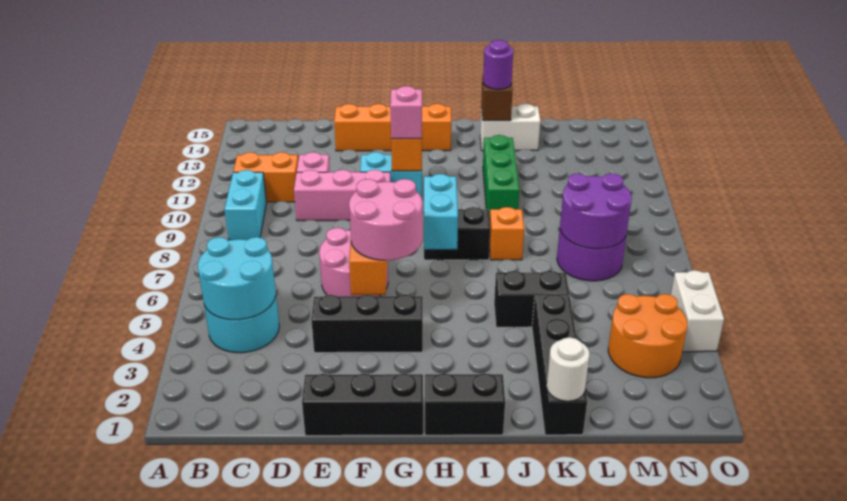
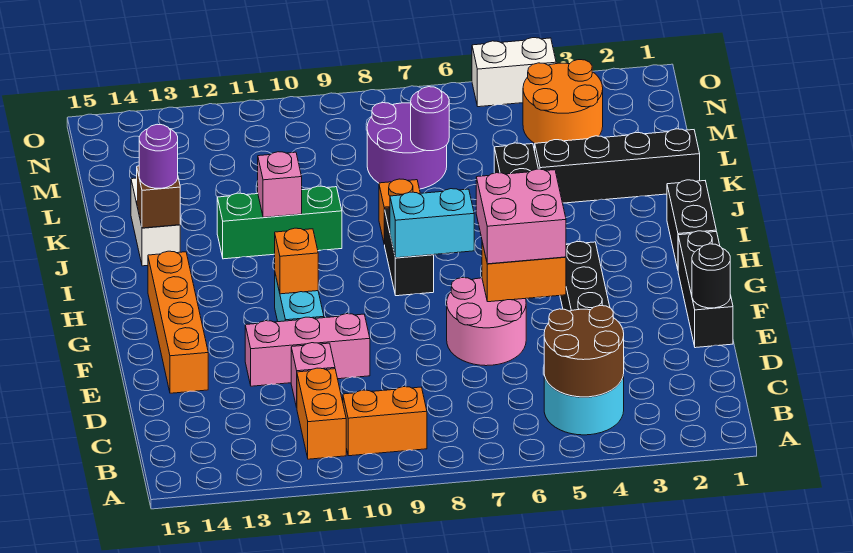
cyan 2x2 round brick [198,237,276,320] -> brown 2x2 round brick [544,306,624,397]
cyan 1x2 brick [224,170,267,240] -> orange 1x2 brick [343,387,427,456]
pink 1x3 brick [294,170,390,221] -> pink 1x3 brick turned to [245,314,370,386]
none -> black 1x1 round brick [692,244,730,308]
pink 2x2 round brick [349,179,423,260] -> pink 2x2 brick [476,169,566,264]
pink 1x1 brick [390,86,422,139] -> pink 1x1 brick moved to [258,152,302,217]
white 1x1 round brick [547,337,590,401] -> none
purple 2x2 round brick [560,173,632,249] -> purple 1x1 round brick [411,87,449,151]

